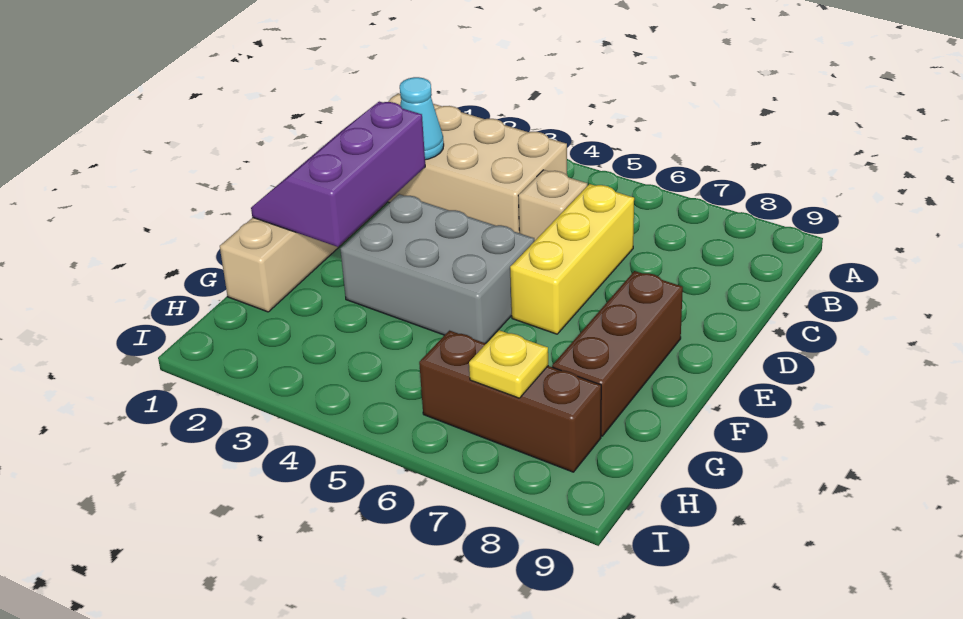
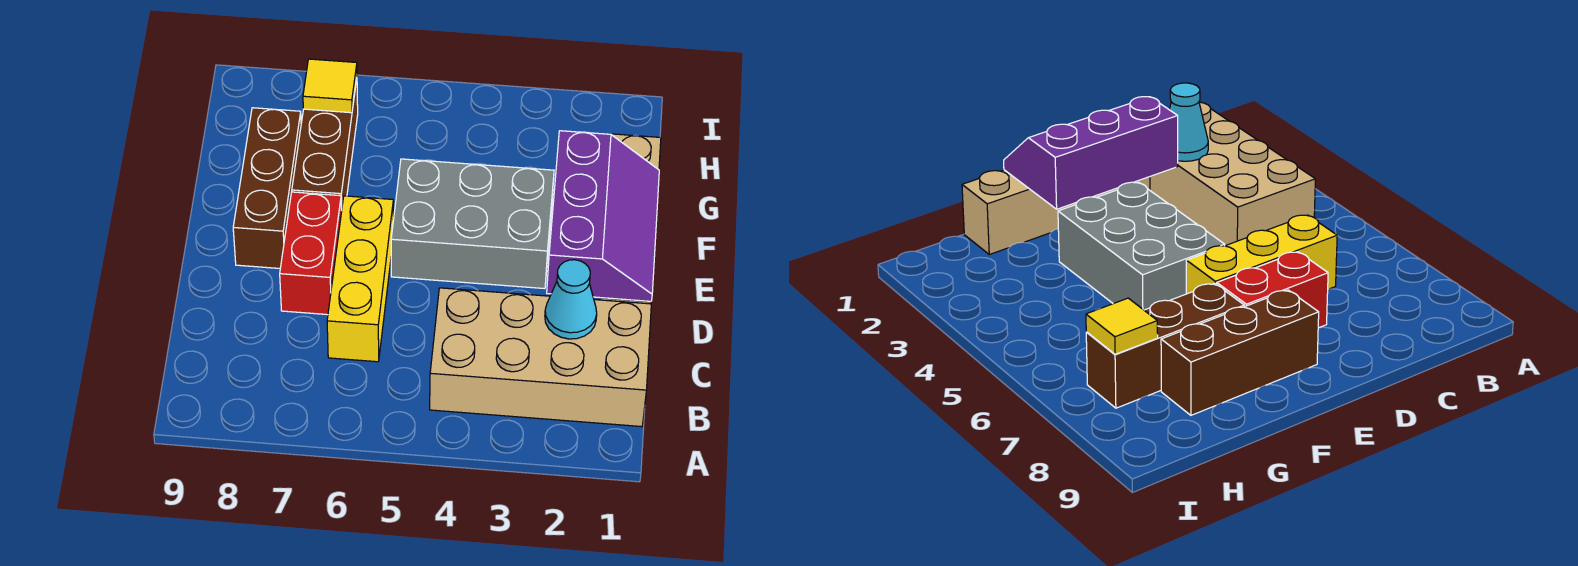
tan 1x1 brick [518,170,587,240] -> none
none -> red 1x2 brick [280,192,342,315]
brown 1x3 brick [419,331,601,472] -> brown 1x3 brick turned to [292,80,358,210]
yellow 1x1 plate [469,330,548,398] -> yellow 1x1 tile [303,59,357,113]

